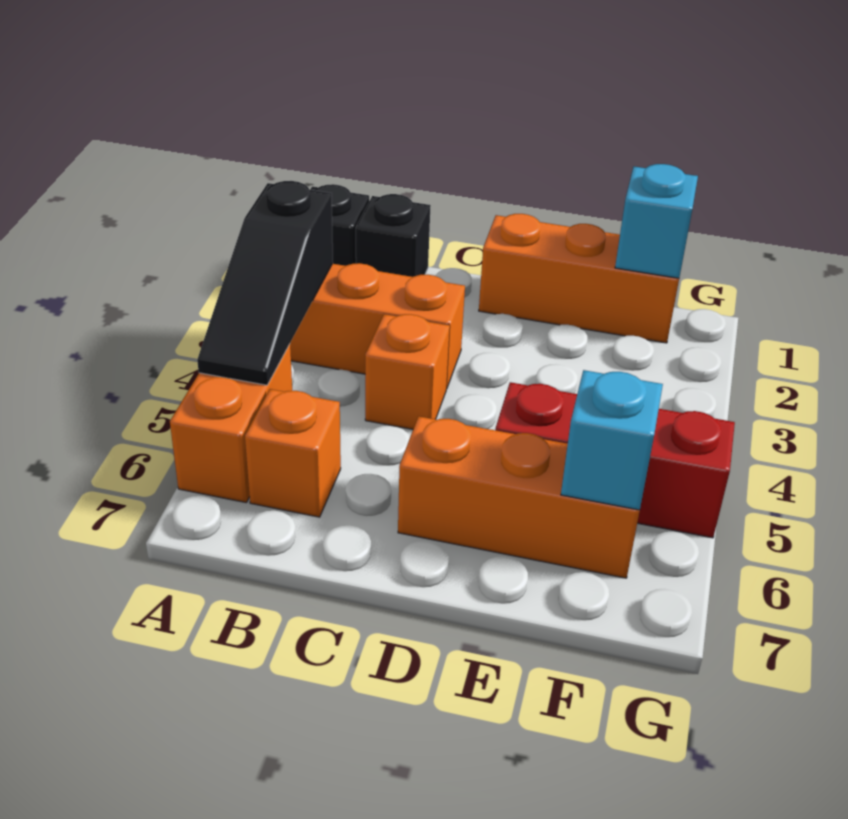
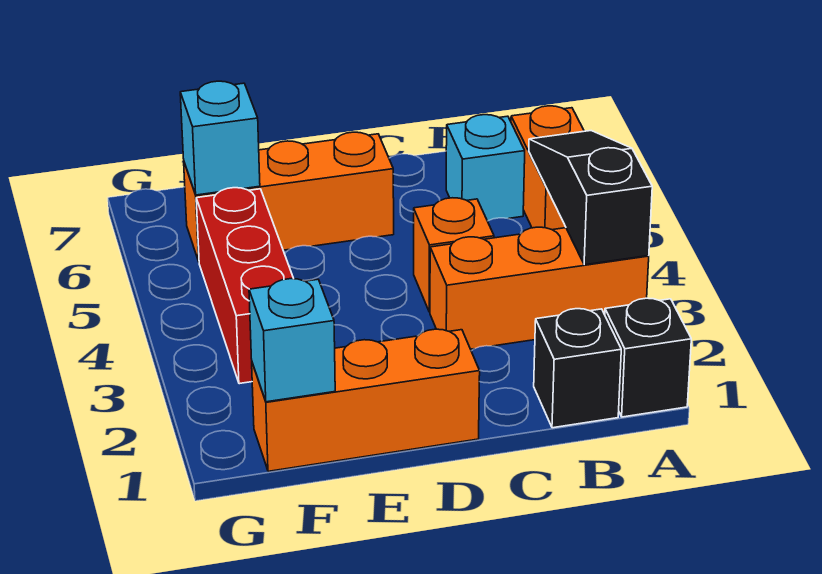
orange 1x1 brick [245,389,341,517] -> cyan 1x1 brick [446,115,525,221]
red 1x3 brick [495,382,735,538] -> red 1x3 brick turned to [196,188,294,384]

